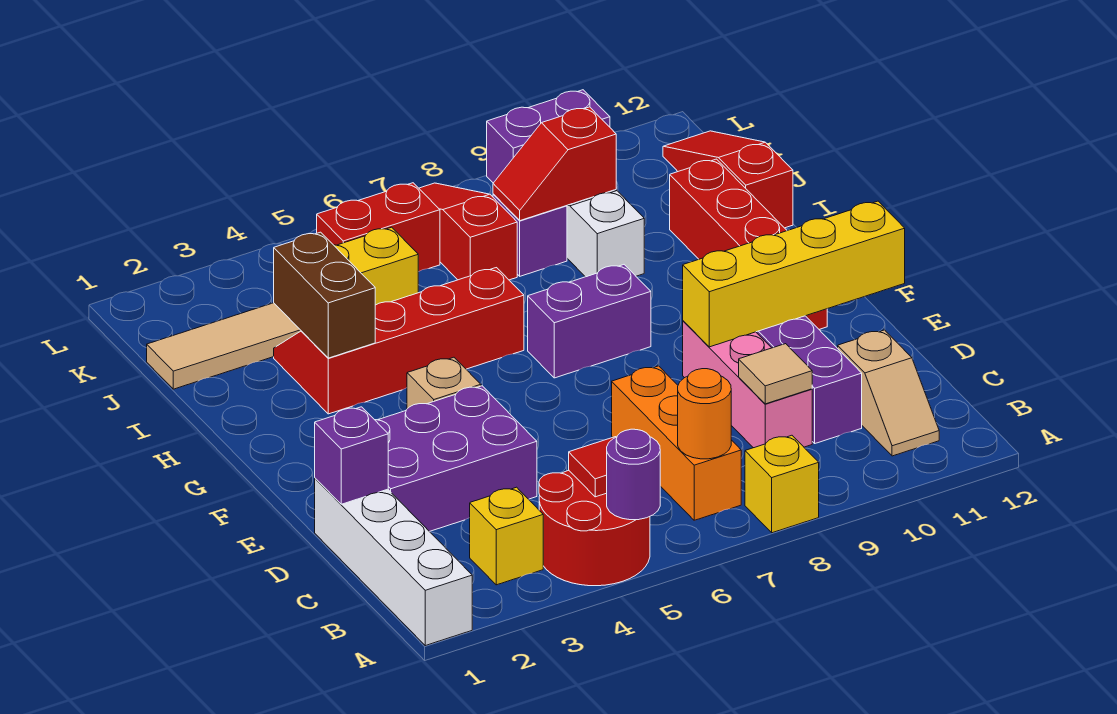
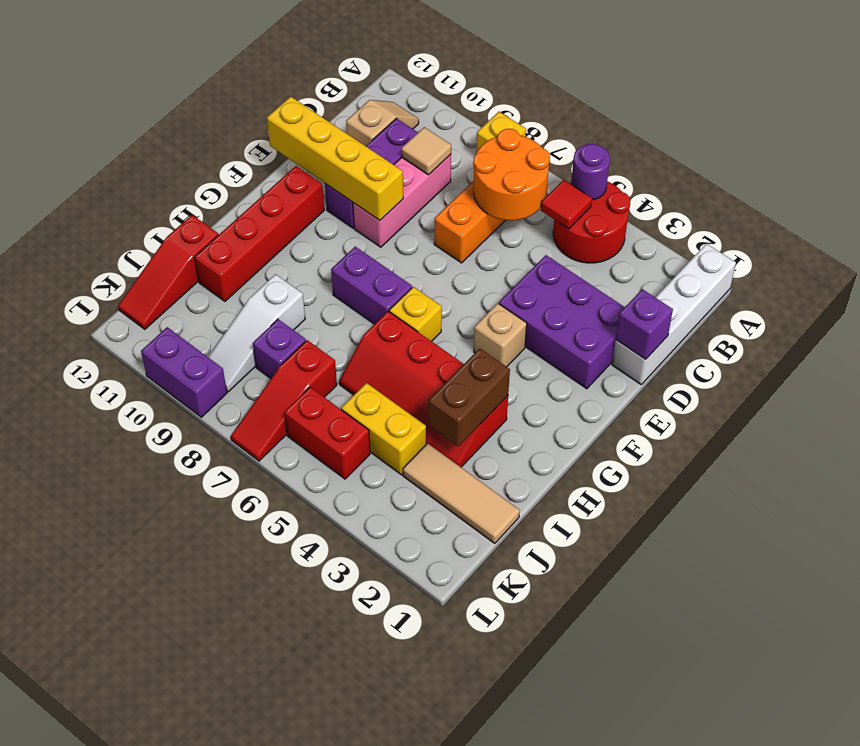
yellow 1x1 brick [470,487,543,585] -> yellow 1x1 brick moved to [389,287,442,341]
orange 1x1 round brick [678,369,731,459] -> orange 2x2 round brick [473,129,550,221]
red 1x2 slope [493,107,616,221] -> none

